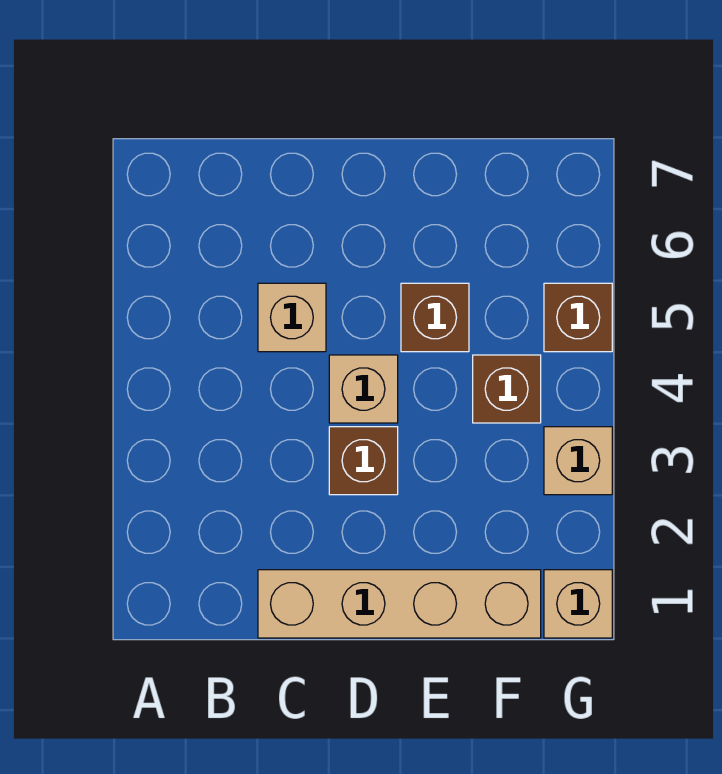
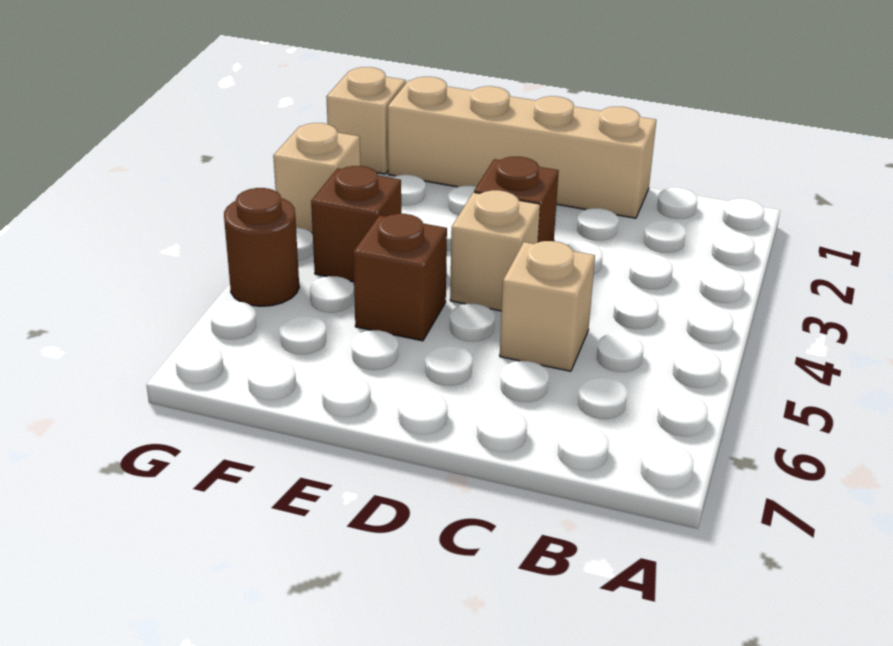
brown 1x1 brick [544,283,612,352] -> brown 1x1 round brick [224,188,299,306]

